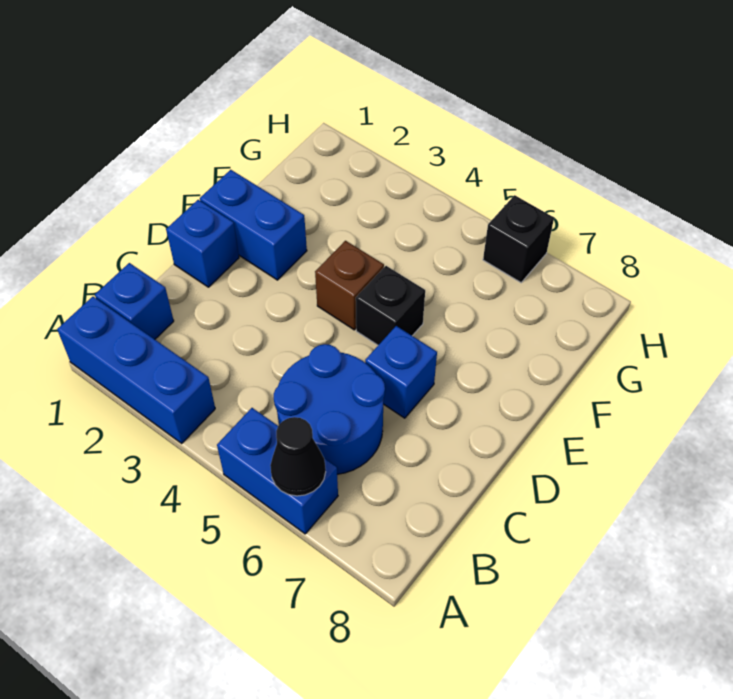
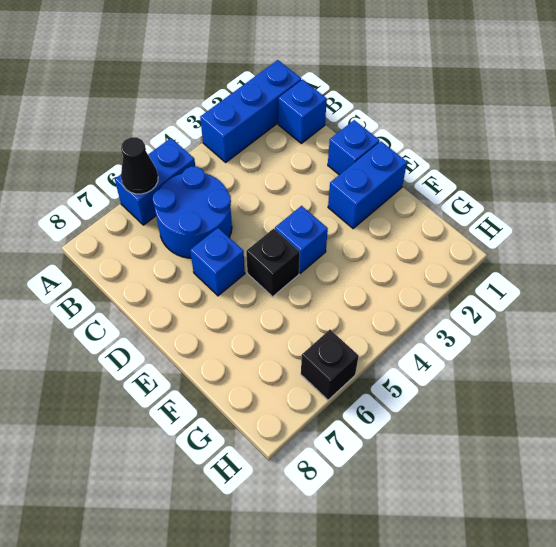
brown 1x1 brick [315,241,384,330] -> blue 1x1 brick [275,206,328,273]

